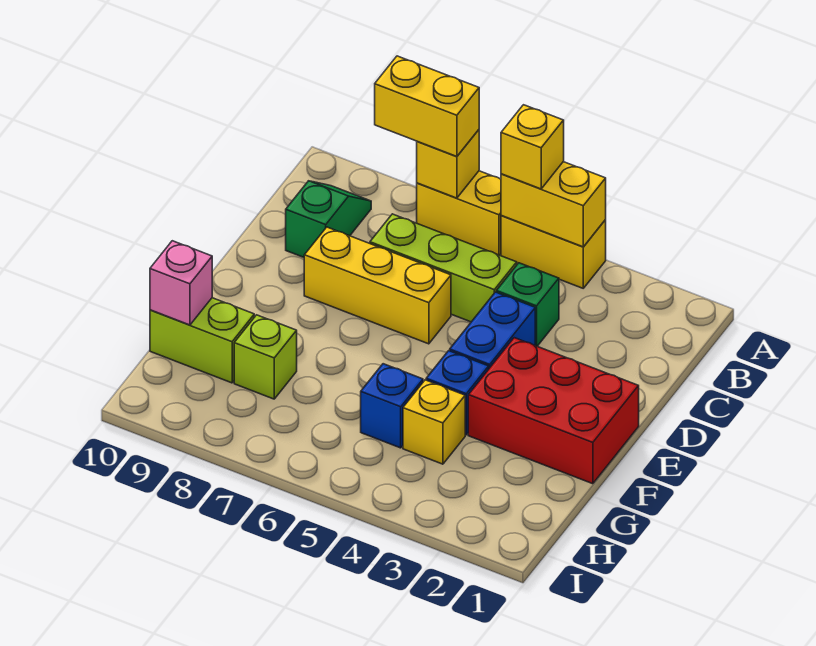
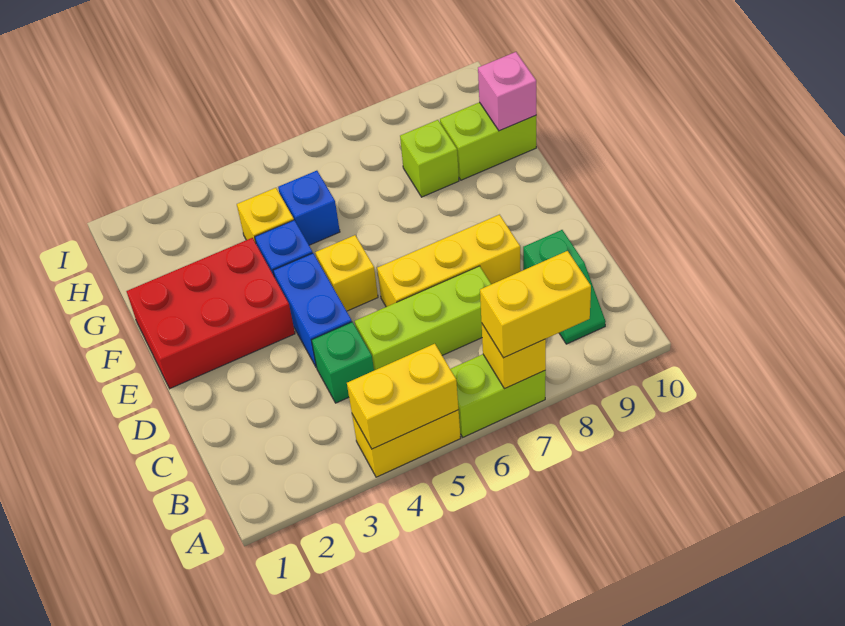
yellow 1x1 brick [501,105,564,189] -> yellow 1x1 brick moved to [315,235,378,311]
yellow 1x2 brick [417,171,501,255] -> lime 1x2 brick [450,354,546,437]

